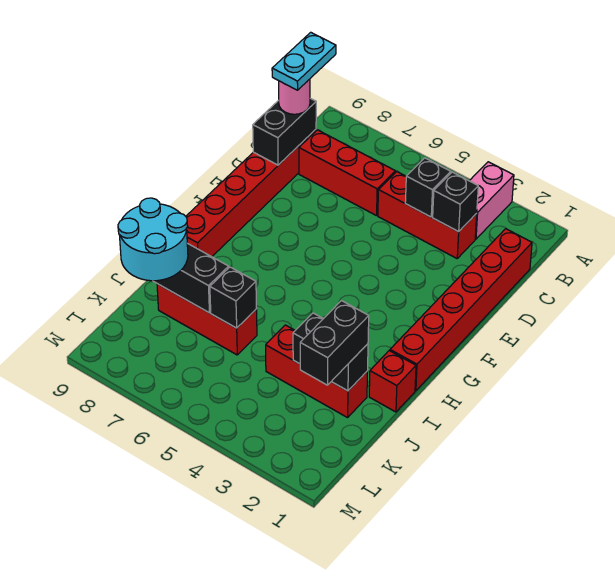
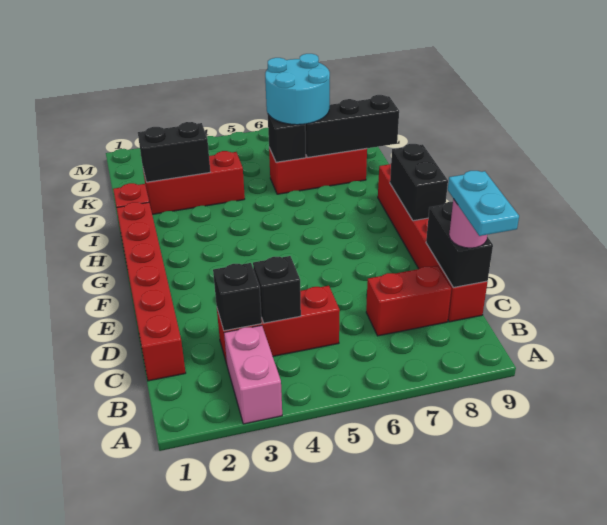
red 1x3 brick [299,130,395,216] -> red 1x2 brick [366,266,451,336]
black 1x2 brick [300,301,369,385] -> black 1x2 brick moved to [390,144,448,221]
cyan 2x2 round brick [118,198,188,281] -> cyan 2x2 round brick moved to [265,54,330,125]

